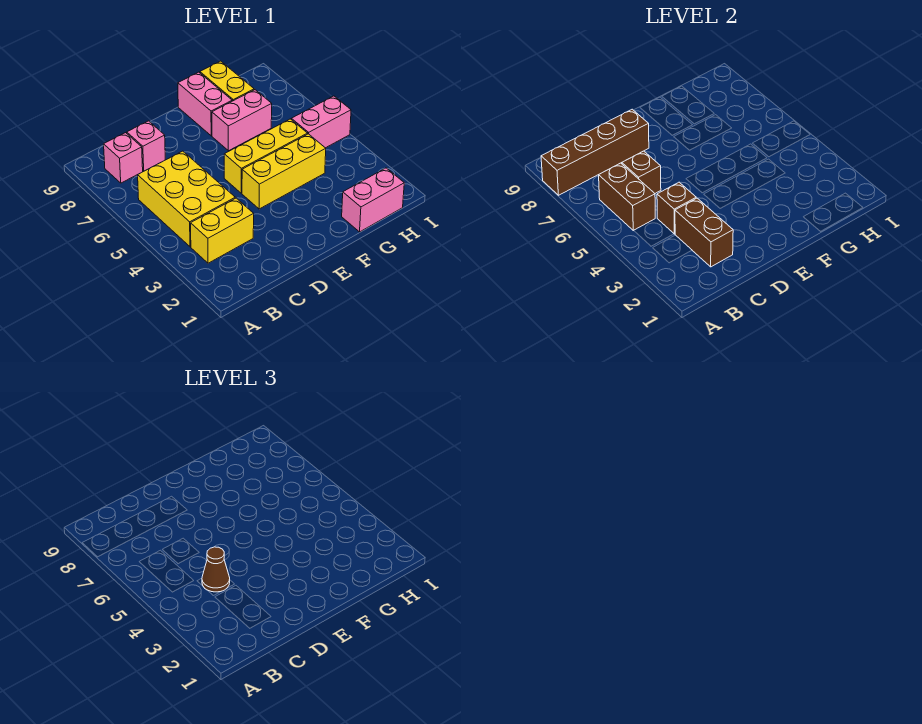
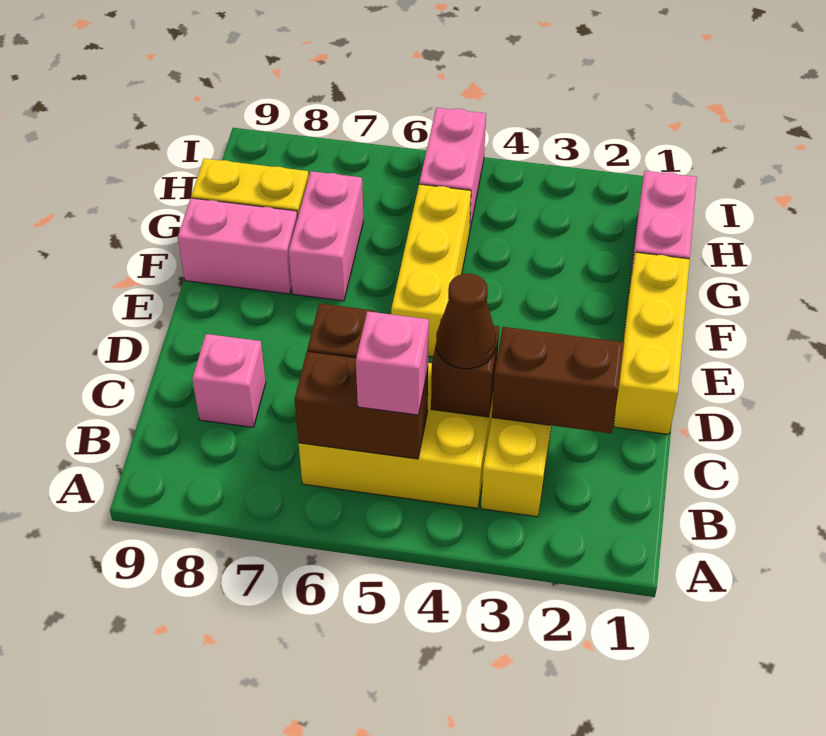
brown 1x4 brick [541,109,649,195] -> none
pink 1x1 brick [104,133,143,183] -> pink 1x1 brick moved to [356,311,429,415]
yellow 1x3 brick [242,134,326,209] -> yellow 1x3 brick moved to [613,252,690,434]

